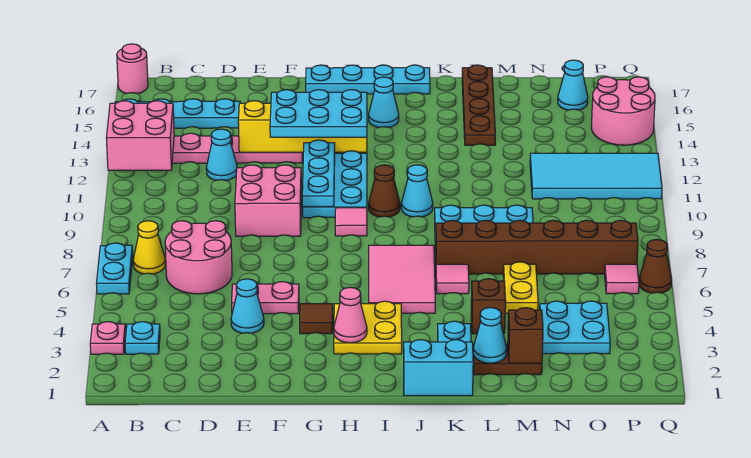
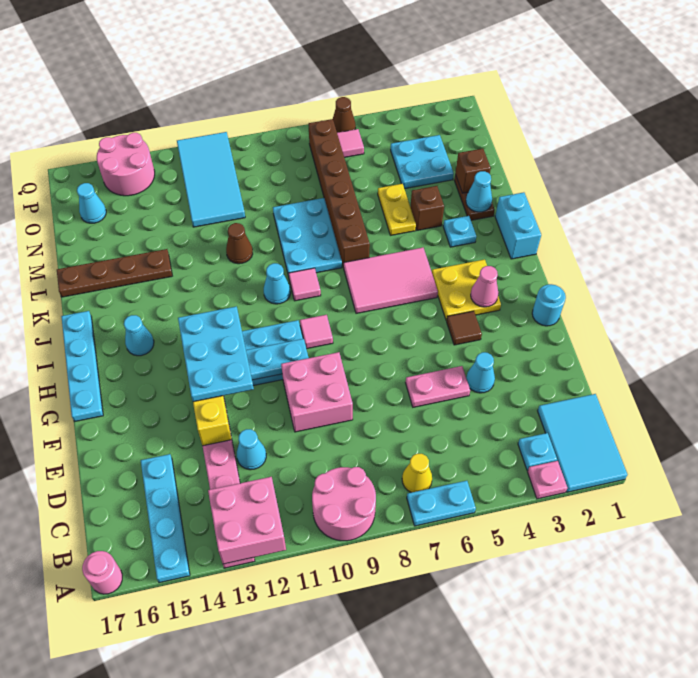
none -> cyan 2x3 tile [538,394,628,492]
pink 2x2 round brick [165,221,232,294] -> pink 2x2 round brick moved to [312,467,376,541]
pink 1x2 plate [232,282,299,314] -> pink 1x2 plate turned to [406,366,470,407]
none -> cyan 1x1 round brick [532,284,566,326]
brown 1x1 cone [369,165,400,217] -> brown 1x1 cone moved to [226,223,253,264]
pink 1x1 tile [436,264,469,294] -> pink 1x1 tile moved to [289,268,321,301]
yellow 1x2 plate [503,262,538,313] -> yellow 1x2 plate turned to [378,184,416,235]

